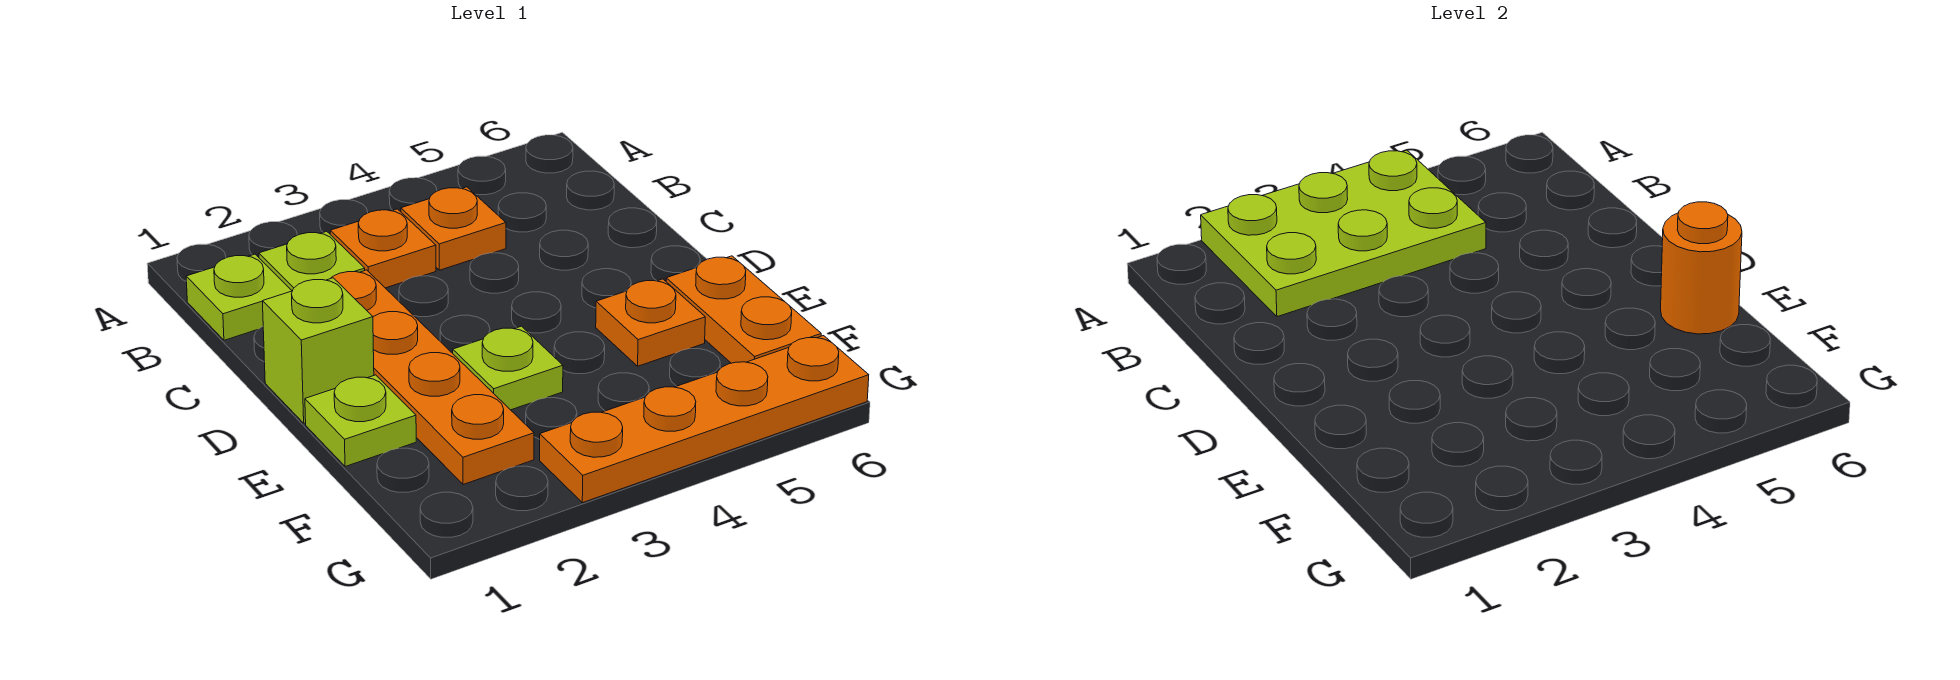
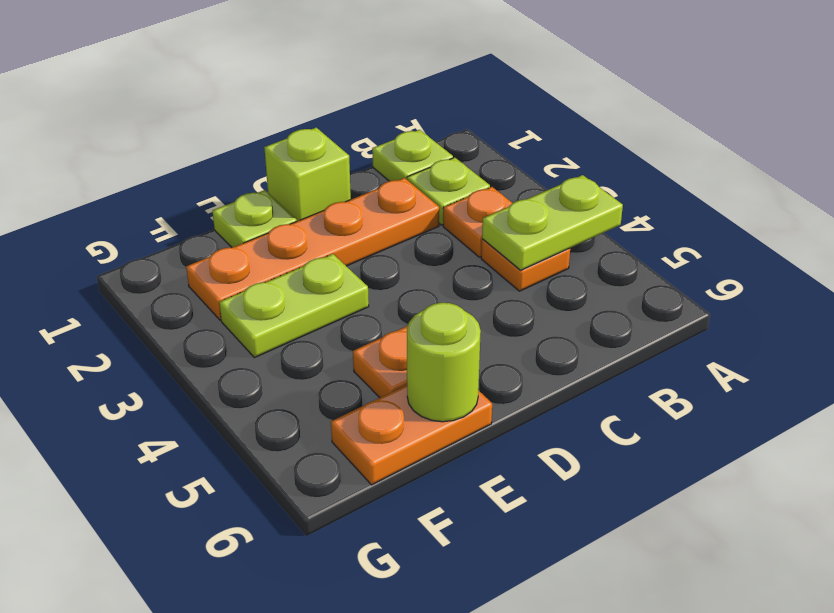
lime 2x3 plate [1201,150,1486,317] -> lime 1x2 plate [482,175,623,270]
lime 1x1 plate [453,326,563,410] -> lime 1x2 plate [219,254,369,358]
orange 1x1 round brick [1661,202,1742,334] -> lime 1x1 round brick [407,303,481,422]
orange 1x4 plate [540,336,869,503] -> none

